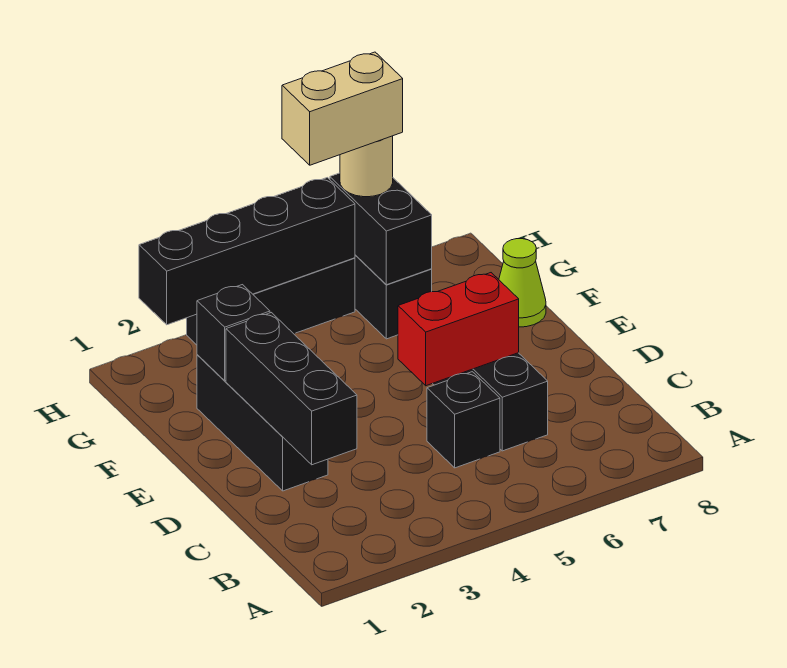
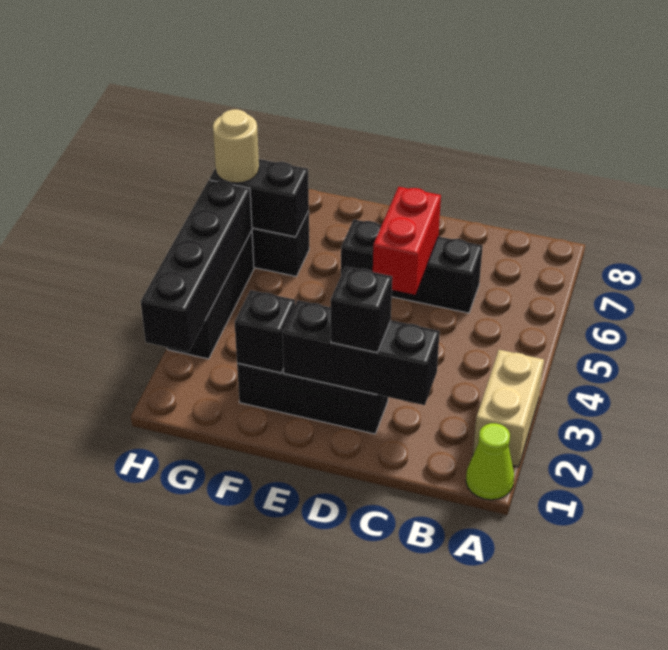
black 1x1 brick [427,372,500,468] -> black 1x1 brick moved to [331,266,392,352]
lime 1x1 cone [499,239,546,327] -> lime 1x1 cone moved to [466,423,514,500]
tan 1x2 brick [282,52,403,165] -> tan 1x2 brick moved to [473,350,544,467]

